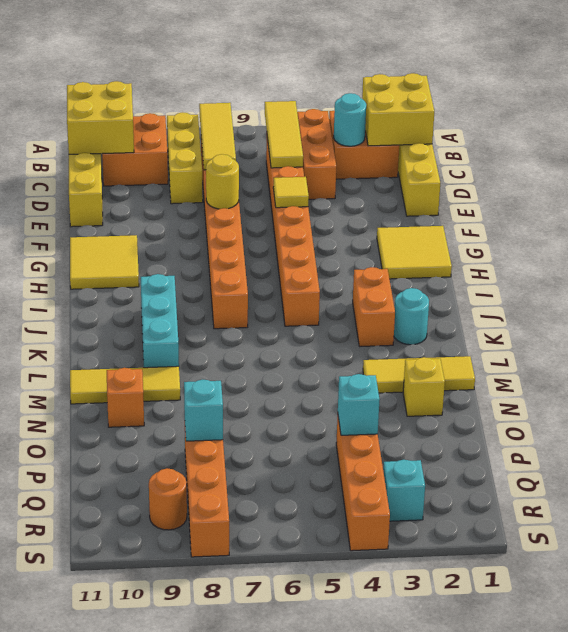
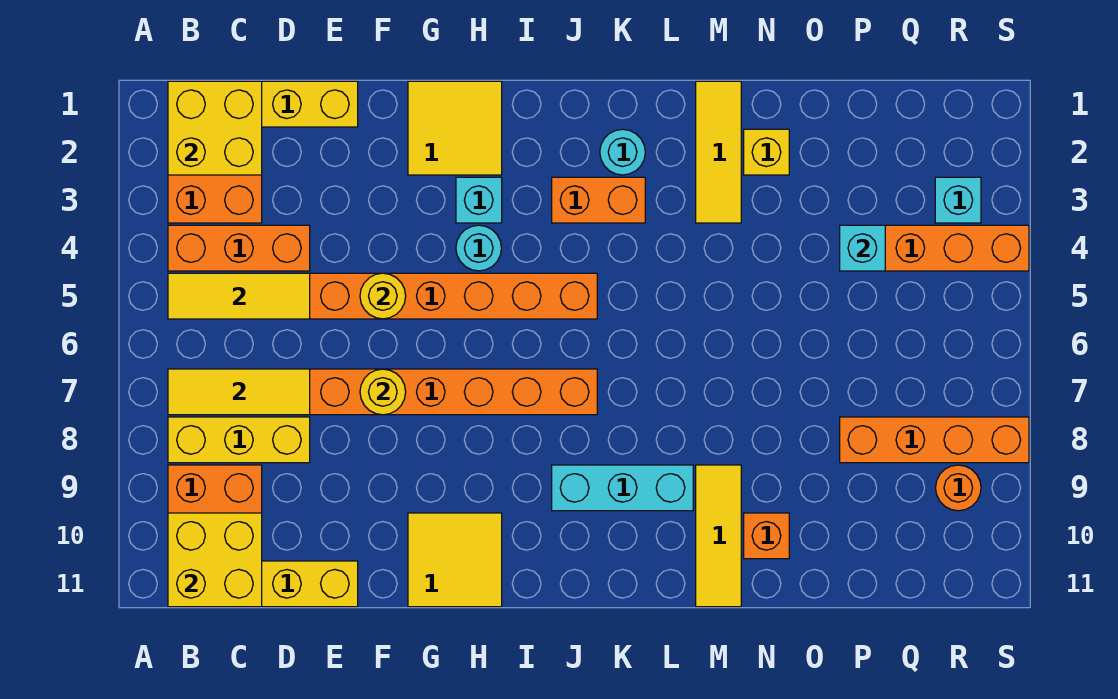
cyan 1x1 round brick [334,93,366,146] -> cyan 1x1 round brick moved to [456,225,502,271]
yellow 1x1 tile [273,177,309,208] -> yellow 1x1 round brick [360,273,406,319]
cyan 1x1 brick [184,380,223,441] -> cyan 1x1 brick moved to [456,177,502,223]

